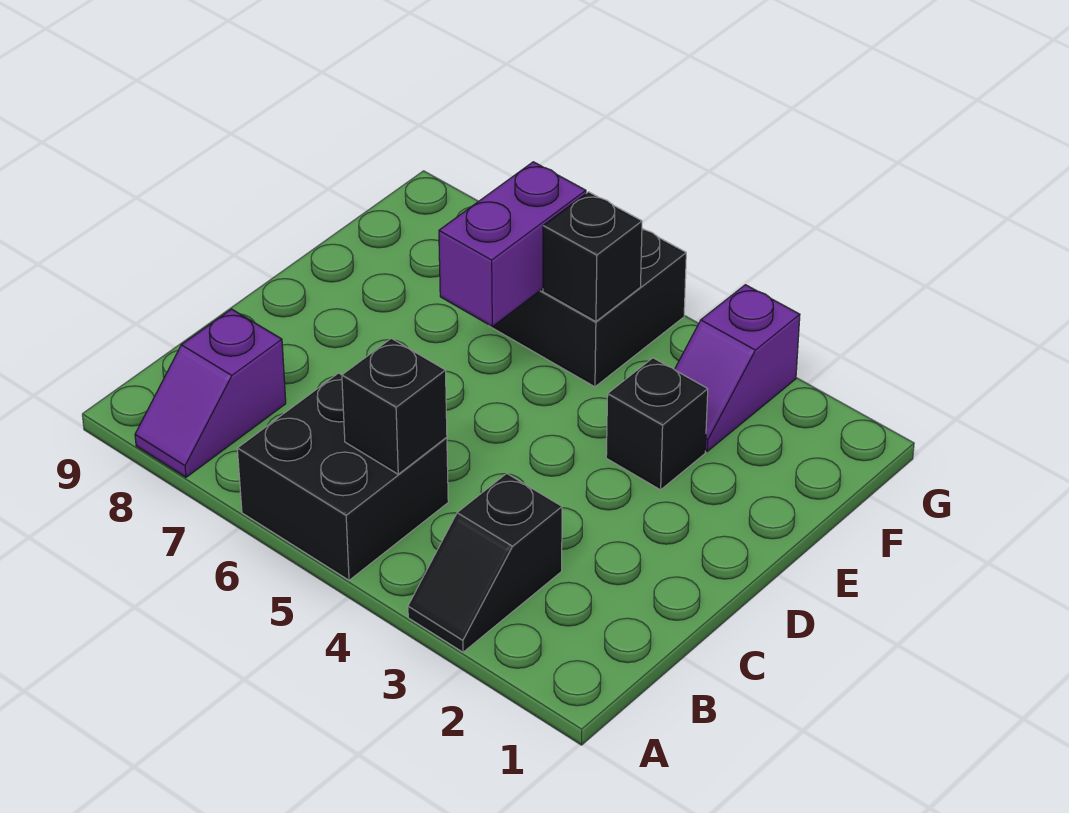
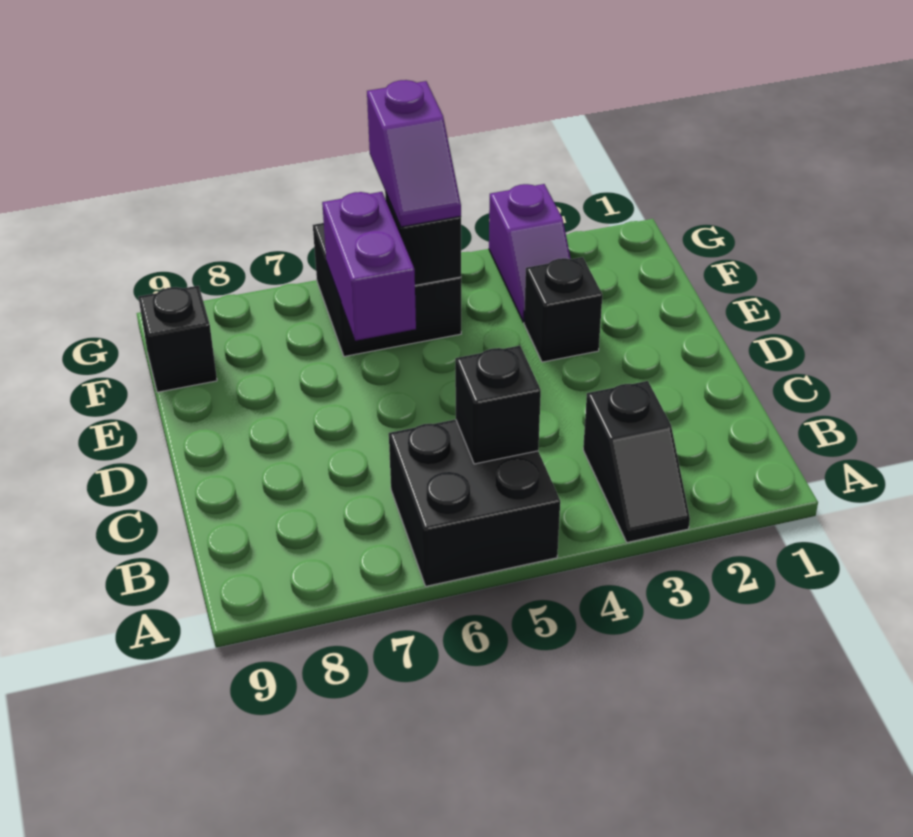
purple 1x2 slope [135,309,286,477] -> purple 1x2 slope moved to [367,80,461,227]
none -> black 1x1 brick [138,286,217,392]

